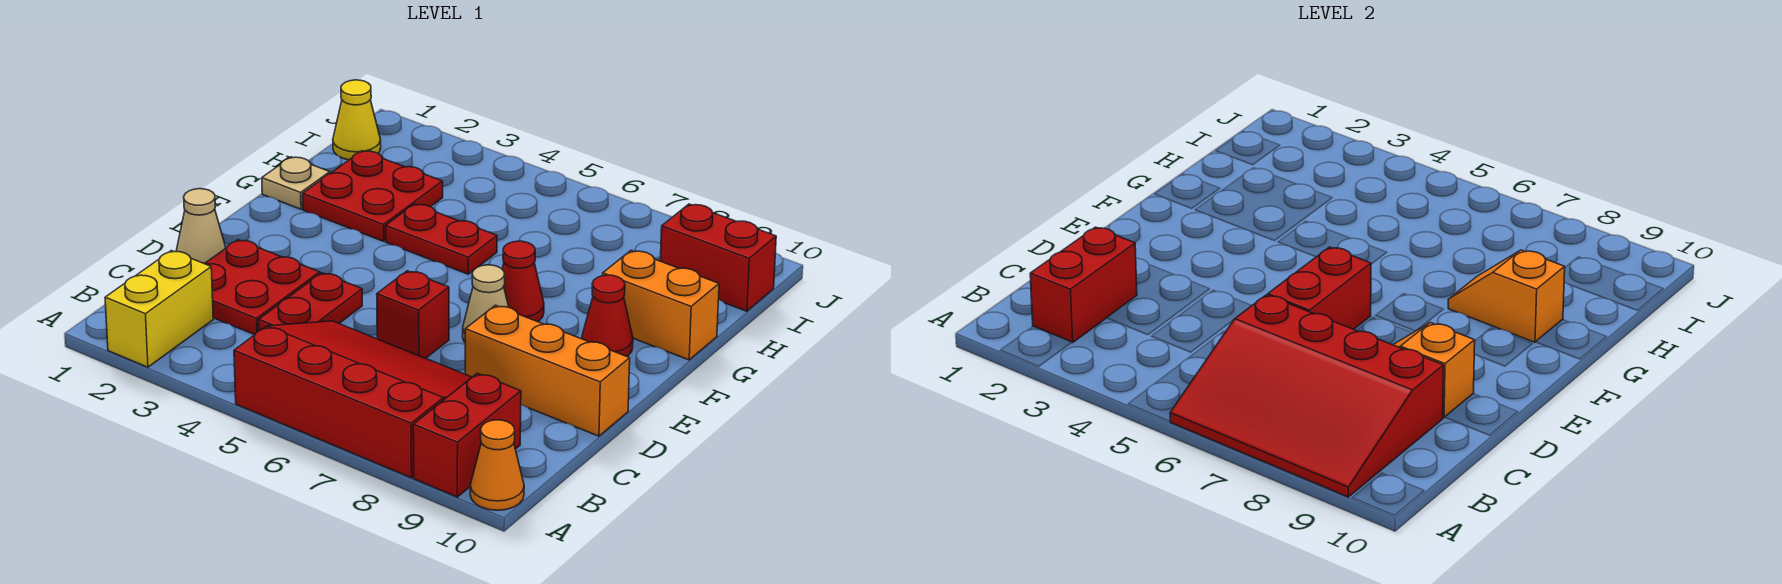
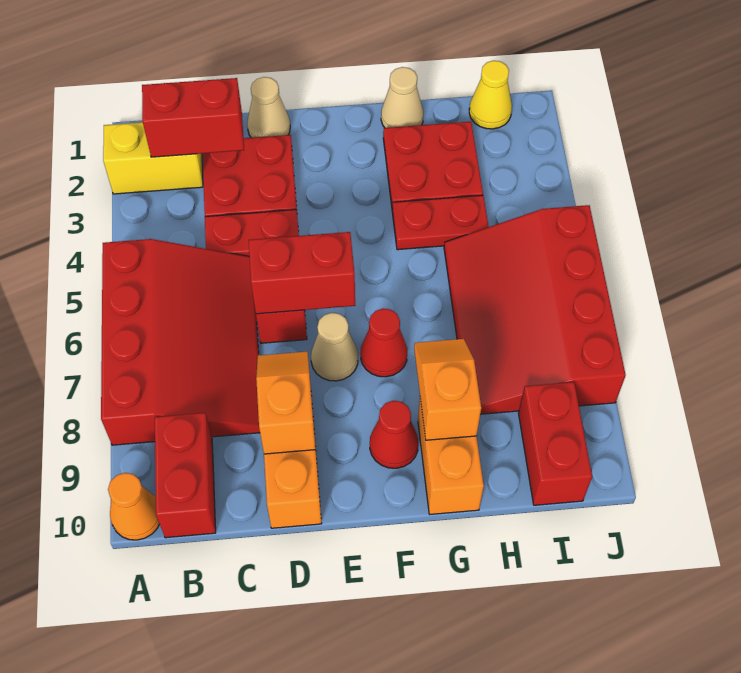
red 3x4 slope [1170,295,1444,497] -> red 3x4 slope moved to [444,205,626,414]
red 1x2 brick [413,373,521,497] -> red 1x2 brick turned to [155,413,216,538]
tan 1x1 plate [262,157,330,209] -> tan 1x1 cone [381,67,423,128]
red 1x2 plate [386,204,497,274] -> red 1x2 plate turned to [392,195,489,250]

